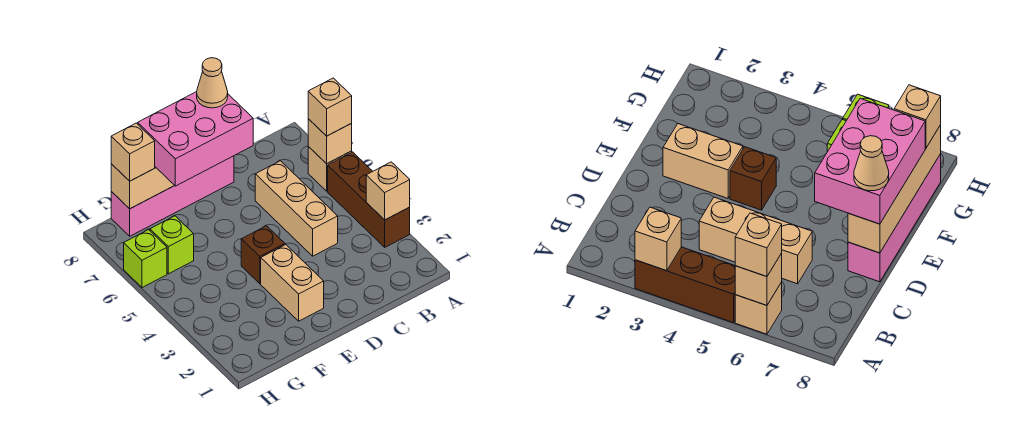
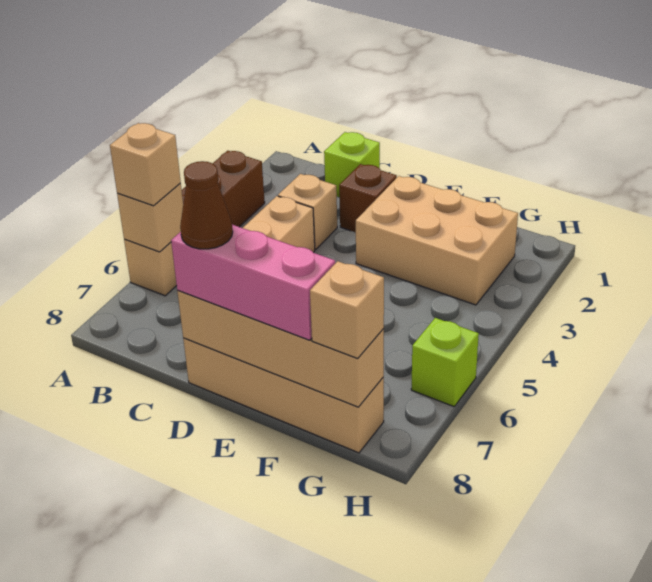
tan 1x1 brick [366,162,410,220] -> tan 1x1 brick moved to [278,174,337,250]
pink 2x3 brick [138,92,253,186] -> pink 1x3 brick [171,225,335,340]
pink 1x4 brick [111,156,234,236] -> tan 1x4 brick [183,338,384,453]
tan 1x1 cone [197,58,228,108] -> brown 1x1 cone [180,161,233,249]
tan 1x2 brick [261,245,324,321] -> tan 2x3 brick [356,176,518,305]
brown 1x1 brick [241,226,285,284] -> brown 1x1 brick moved to [339,164,397,232]
lime 1x1 brick [150,216,194,274] -> lime 1x1 brick moved to [324,132,380,197]

